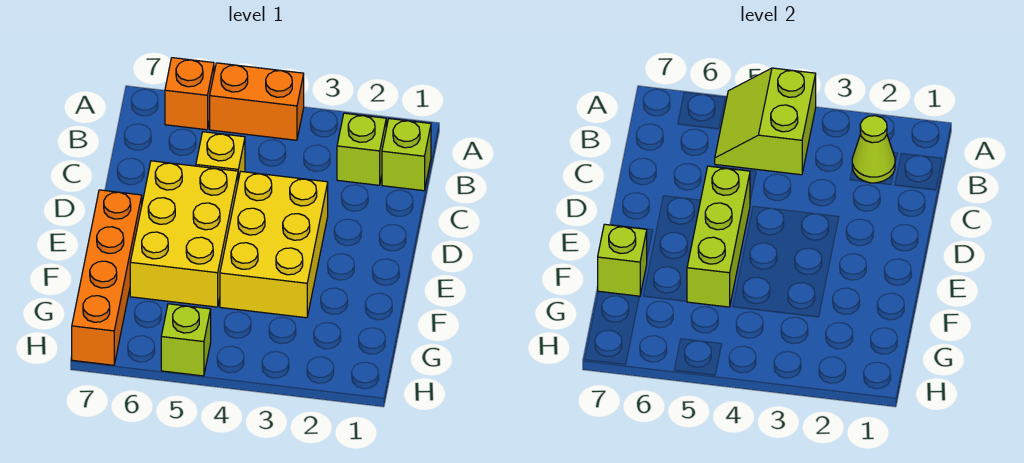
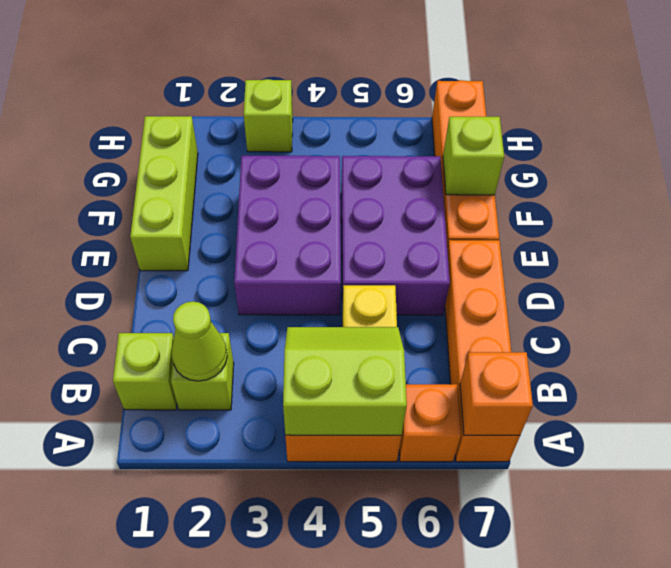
lime 2x2 slope [715,68,816,175] -> lime 2x2 slope turned to [283,327,407,435]
none -> orange 1x4 brick [445,240,520,462]
none -> orange 1x1 brick [460,352,533,435]
yellow 2x3 brick [220,172,328,318] -> purple 2x3 brick [234,156,341,315]
yellow 2x3 brick [130,161,238,307] -> purple 2x3 brick [341,156,450,315]
lime 1x3 brick [687,166,750,307] -> lime 1x3 brick moved to [130,116,198,271]
lime 1x1 brick [161,304,211,376] -> lime 1x1 brick moved to [244,79,293,152]

